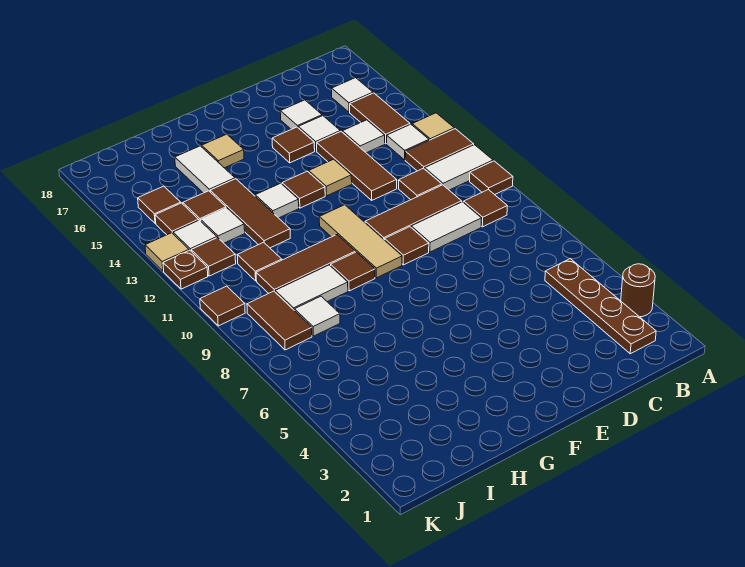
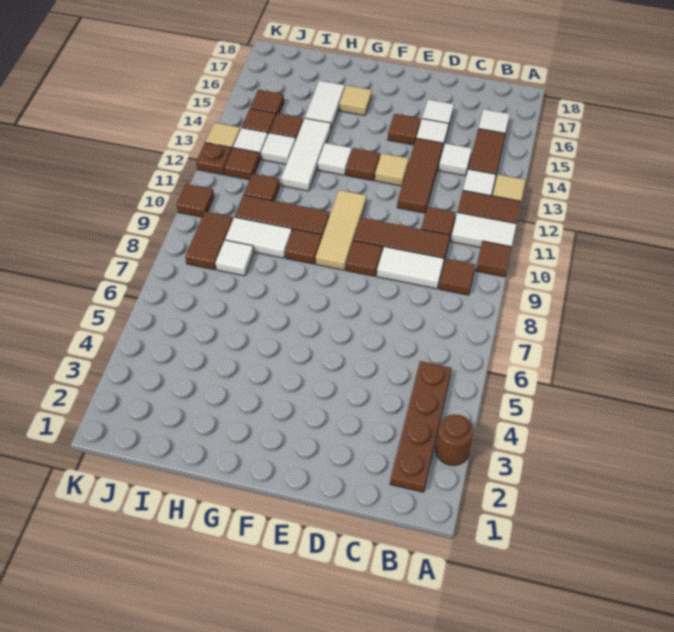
brown 1x3 tile [210,179,290,248] -> white 1x3 tile [281,118,331,191]

